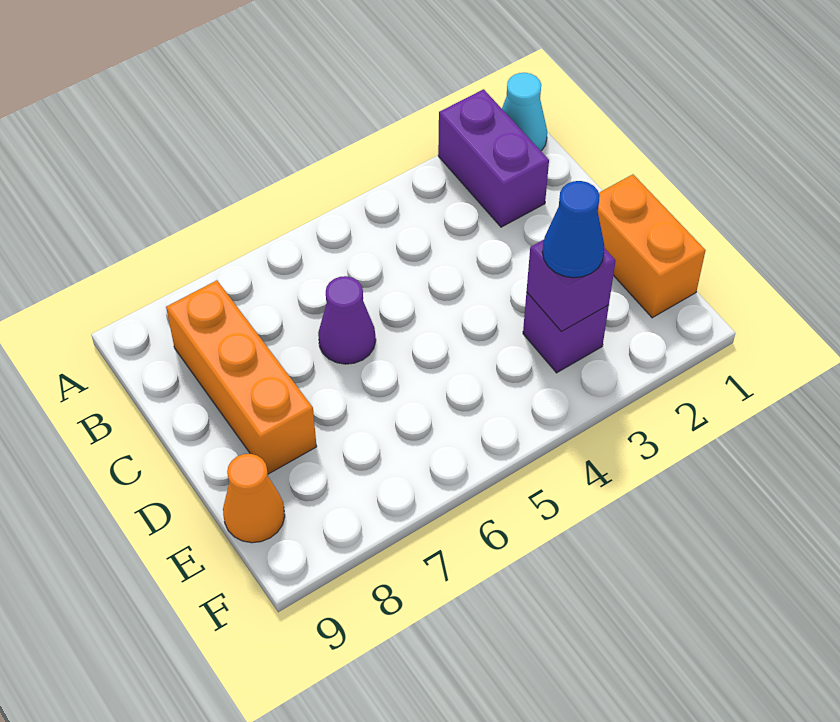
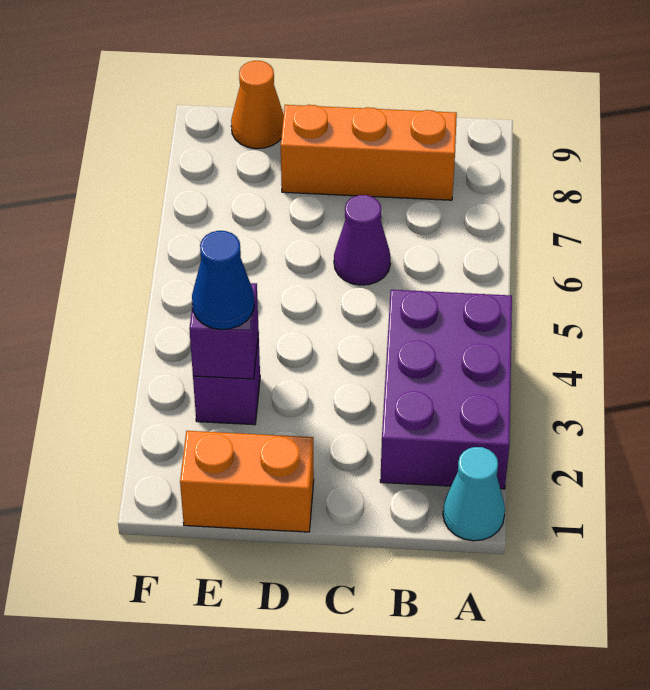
purple 1x2 brick [438,89,549,227] -> purple 2x3 brick [380,290,512,489]

